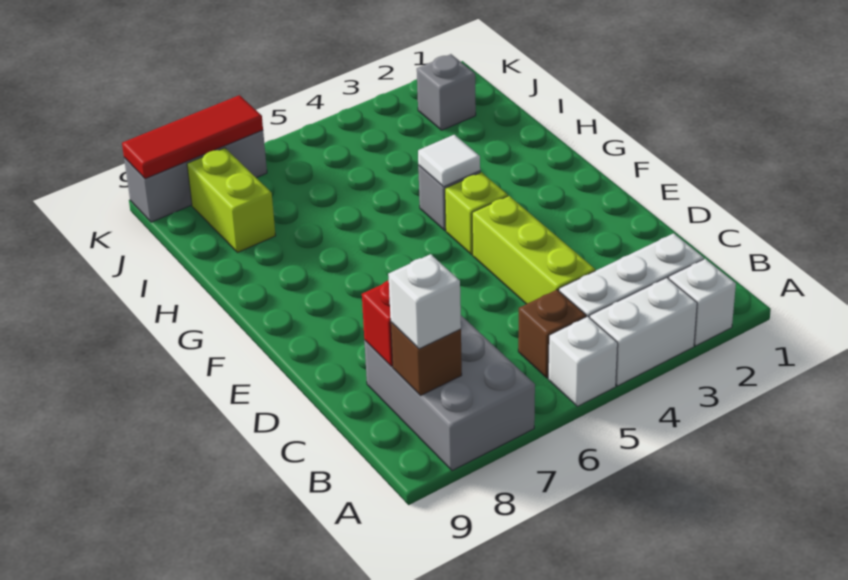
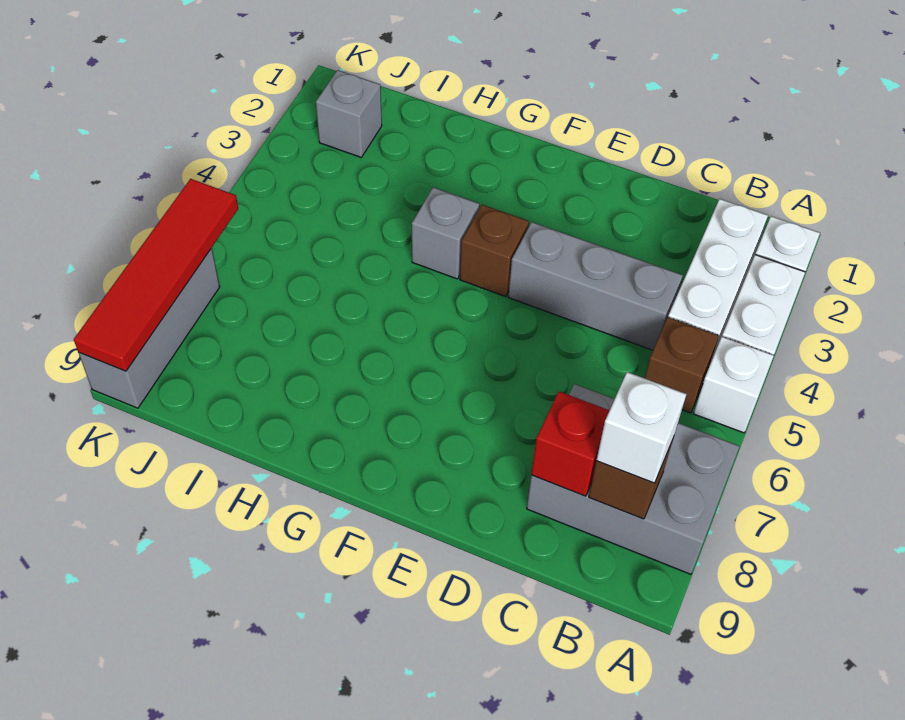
lime 1x3 brick [472,196,595,304] -> grey 1x3 brick [508,222,683,350]
lime 1x1 brick [445,172,508,255] -> brown 1x1 brick [460,205,529,297]
white 1x1 tile [418,135,480,187] -> none
lime 1x2 brick [187,148,276,252] -> none
red 1x3 tile [122,95,263,179] -> red 1x4 tile [74,179,238,371]

